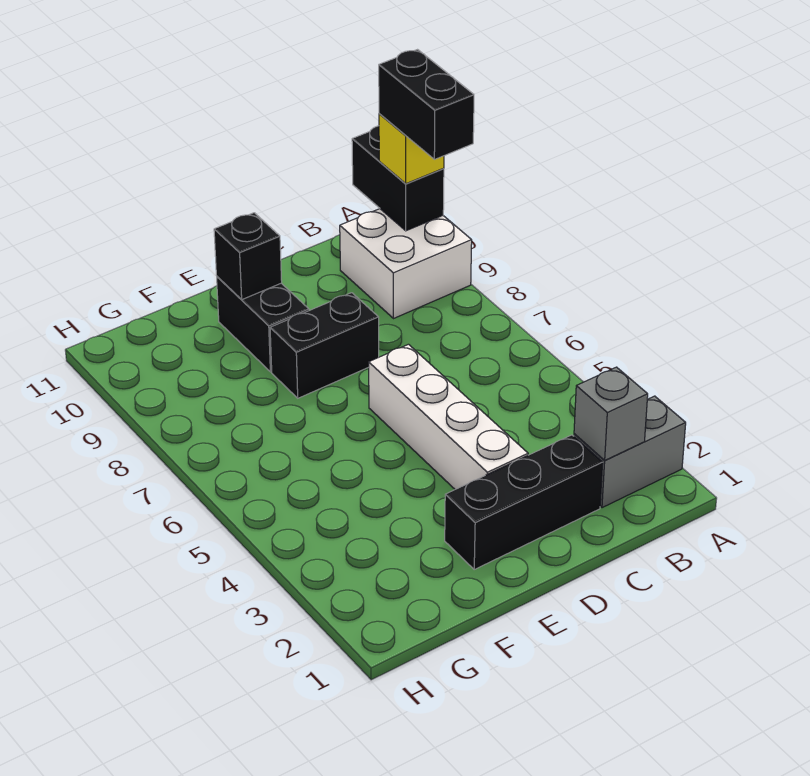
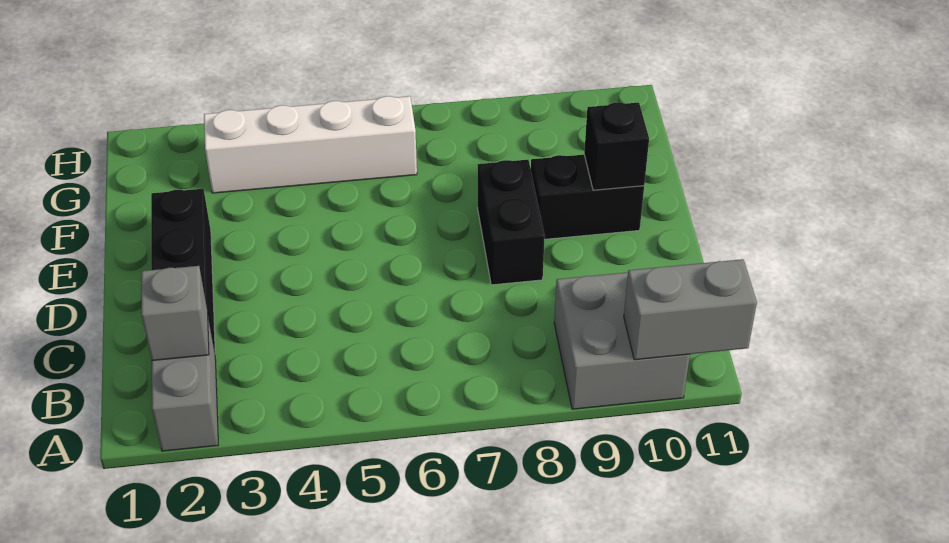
white 2x2 brick [340,209,472,319] -> grey 2x2 brick [554,272,690,409]
black 1x2 brick [379,50,474,159] -> none
black 1x2 brick [352,126,444,231] -> grey 1x2 brick [624,259,757,360]
yellow 1x1 brick [379,114,444,184] -> none
white 1x4 brick [369,344,528,489] -> white 1x4 brick moved to [204,96,417,193]

